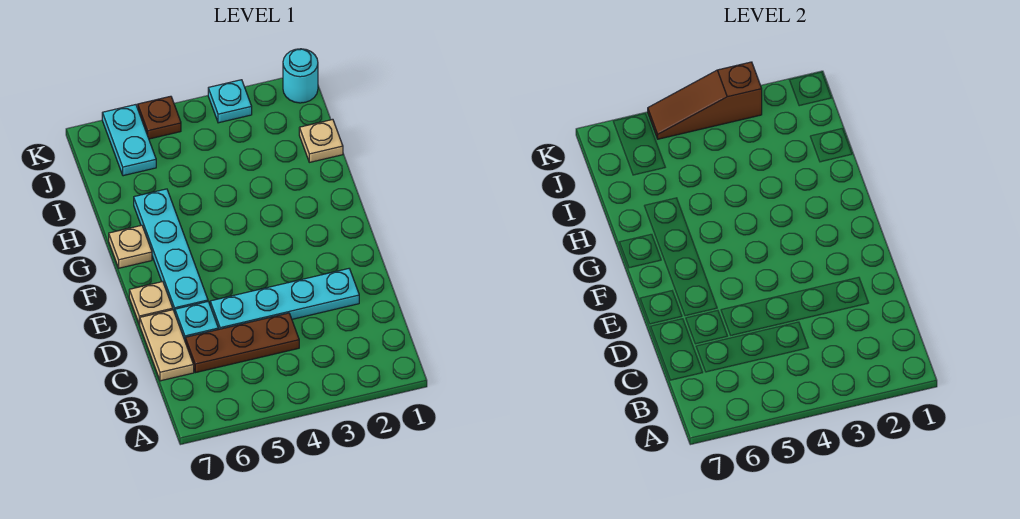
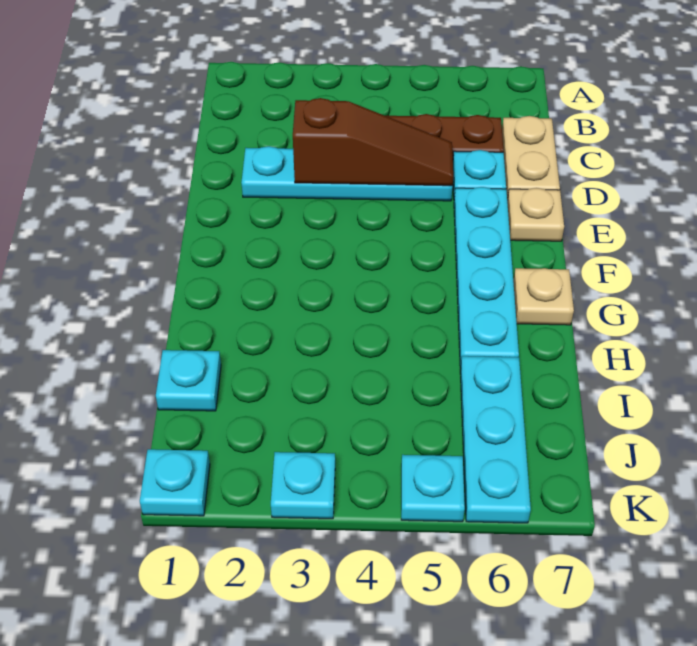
tan 1x1 plate [299,119,343,162] -> cyan 1x1 plate [156,350,221,411]
cyan 1x2 plate [102,105,156,176] -> cyan 1x3 plate [460,356,531,523]
cyan 1x1 round brick [283,49,318,103] -> cyan 1x1 plate [140,449,210,516]
brown 1x3 slope [648,62,762,139] -> brown 1x3 slope moved to [293,98,453,186]
brown 1x1 plate [138,96,181,139] -> cyan 1x1 plate [401,455,465,522]

